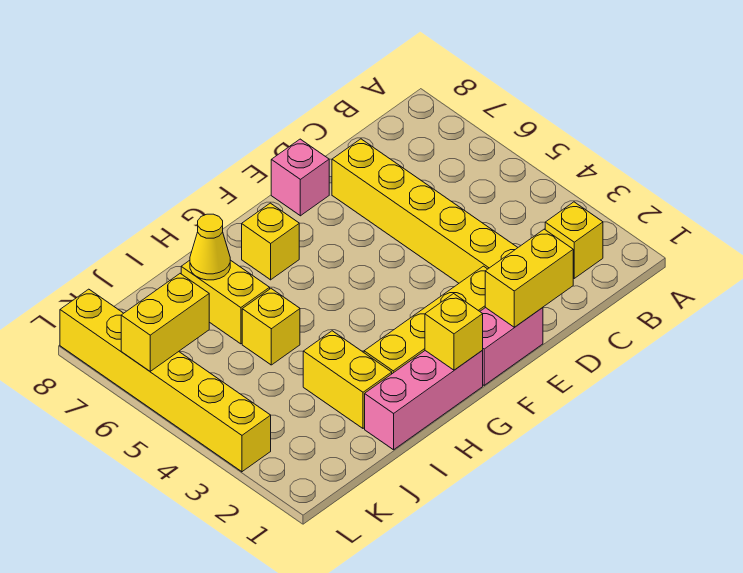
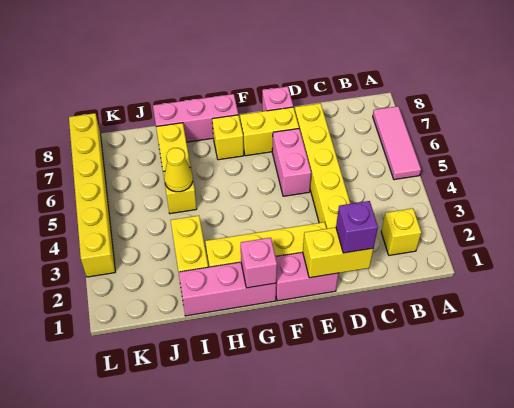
none -> pink 1x3 tile [373,106,421,180]
none -> purple 1x1 brick [336,201,378,253]
none -> pink 1x2 brick [272,129,311,196]
yellow 1x1 brick [425,294,483,370] -> pink 1x1 brick [241,238,277,288]
none -> pink 1x3 brick [153,94,238,142]
yellow 1x1 cone [190,214,230,280] -> yellow 1x1 cone moved to [164,148,193,192]
yellow 1x2 brick [121,274,209,371] -> yellow 1x2 brick moved to [240,107,299,156]

